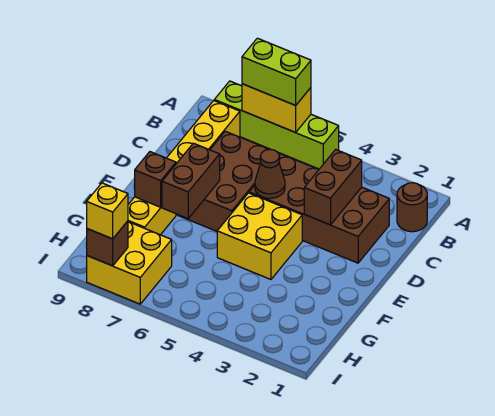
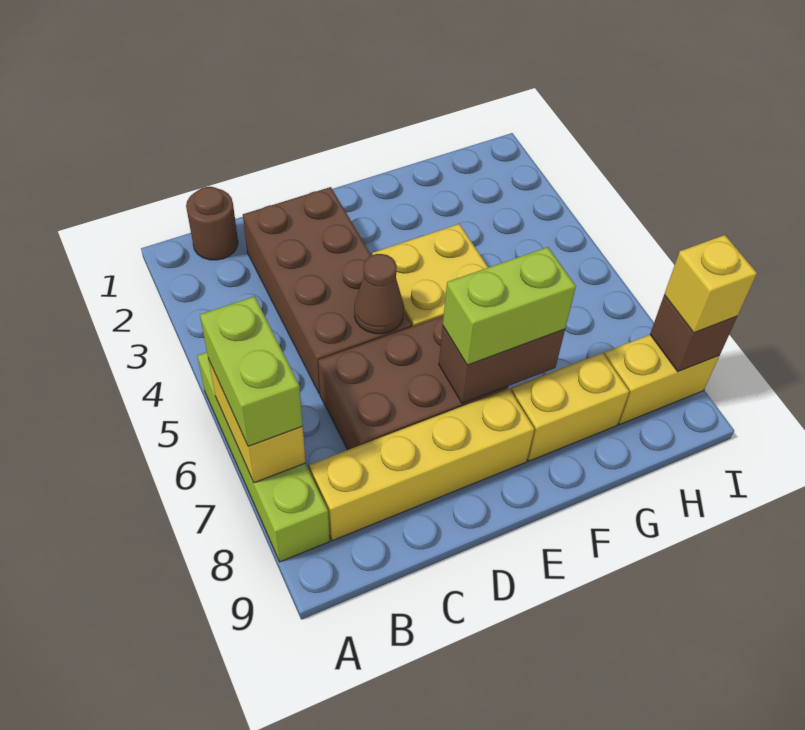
brown 1x2 brick [304,150,362,225] -> none
none -> lime 1x2 brick [443,247,576,365]
brown 1x1 brick [135,152,176,207] -> none
yellow 2x2 brick [87,222,172,304] -> yellow 1x2 brick [604,335,719,424]

